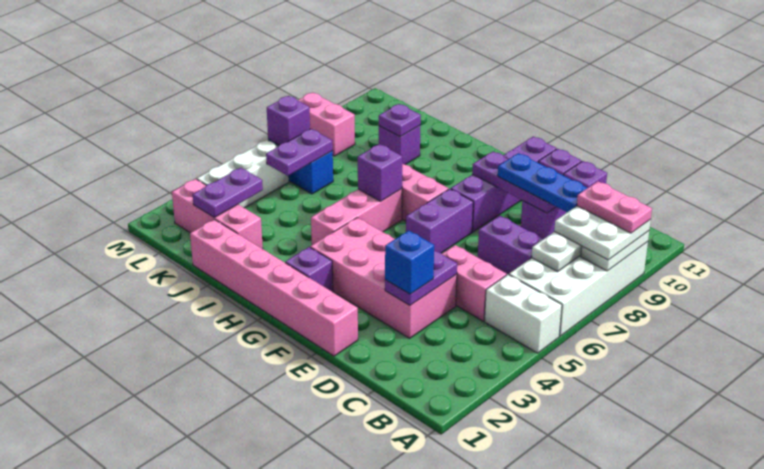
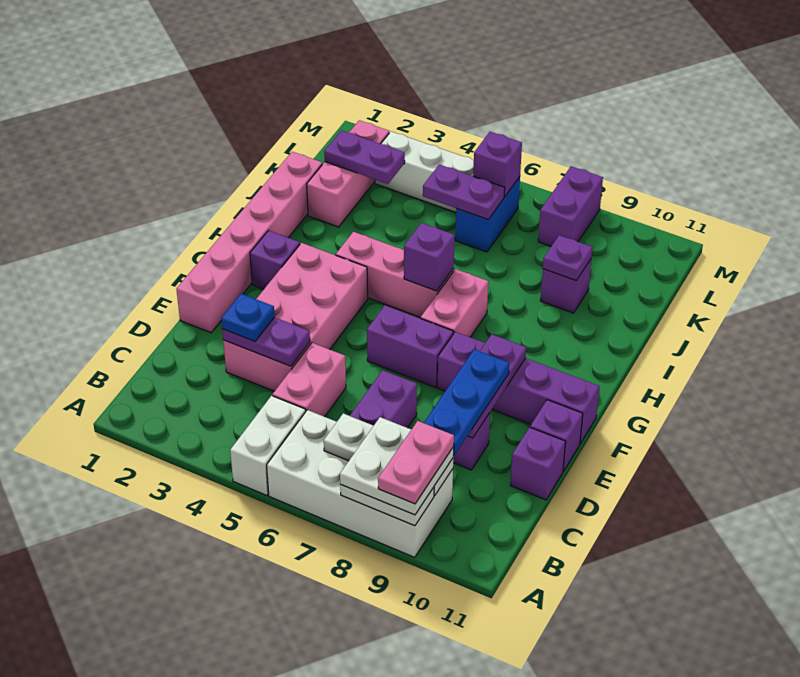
blue 1x1 brick [385,231,434,294] -> blue 1x1 plate [221,294,275,341]
pink 1x2 brick [298,92,355,156] -> purple 1x2 brick [538,166,603,246]

